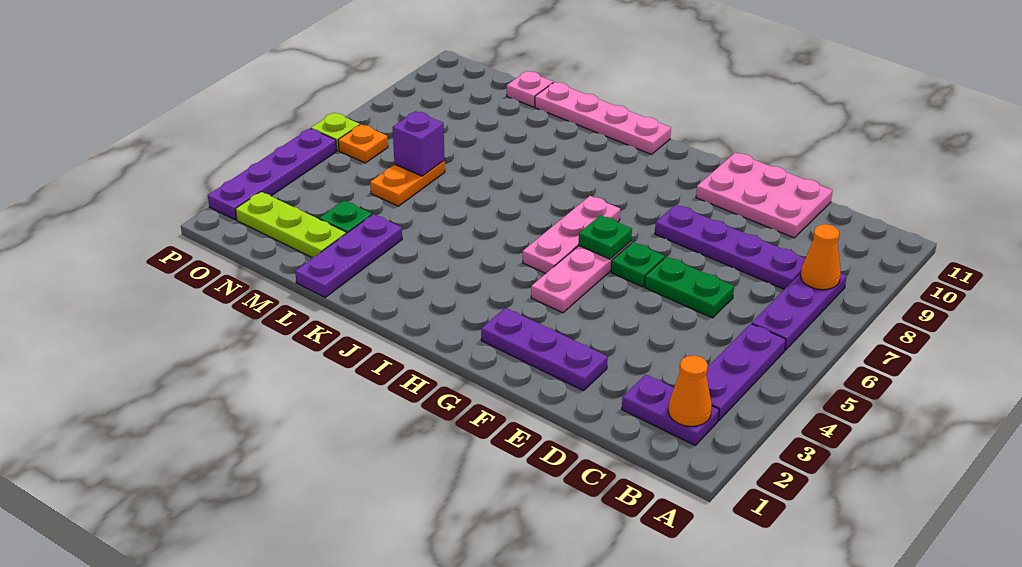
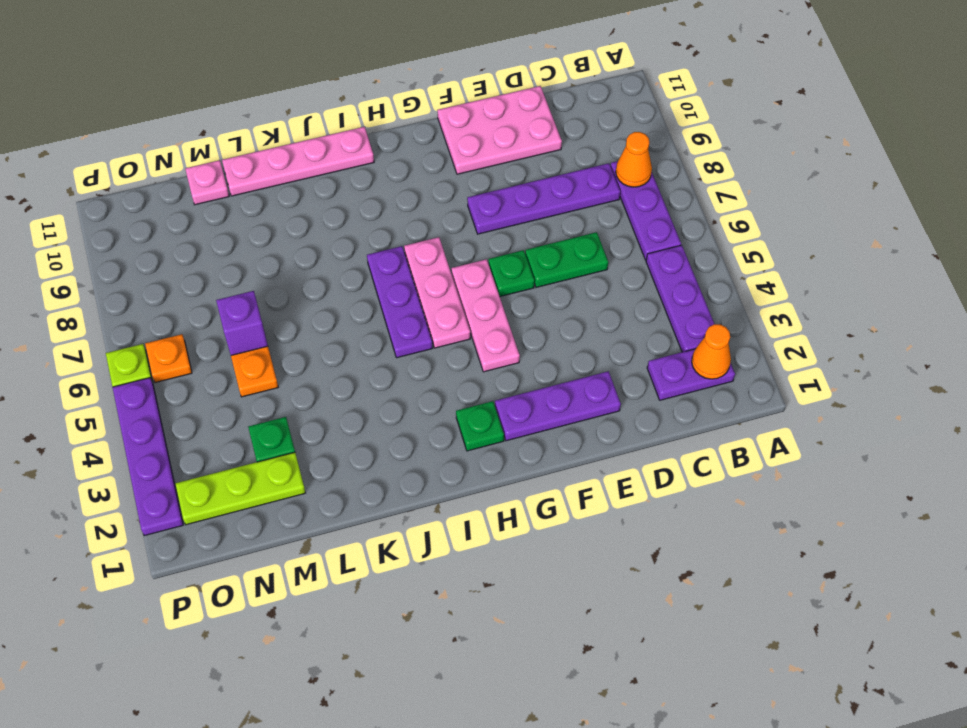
green 1x1 plate [579,215,632,259] -> green 1x1 plate moved to [456,401,504,451]
purple 1x3 plate [295,214,402,297] -> purple 1x3 plate moved to [367,246,433,358]

